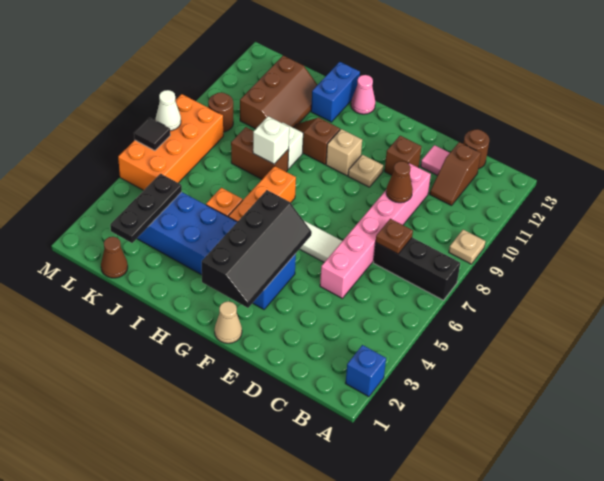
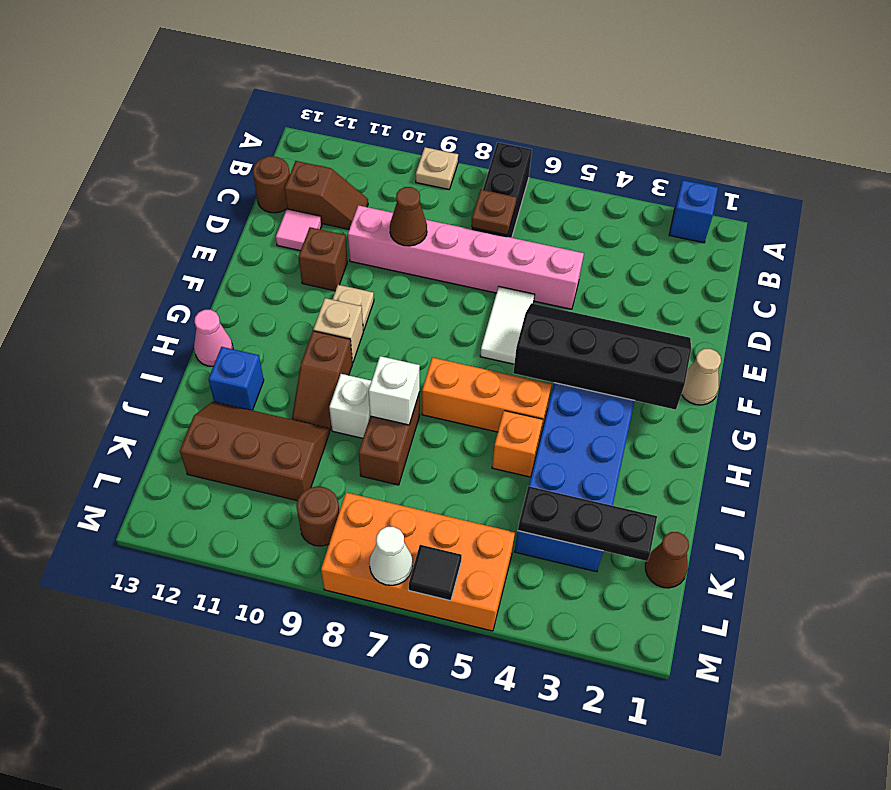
blue 1x2 brick [311,62,360,122] -> blue 1x1 brick [208,347,264,410]

